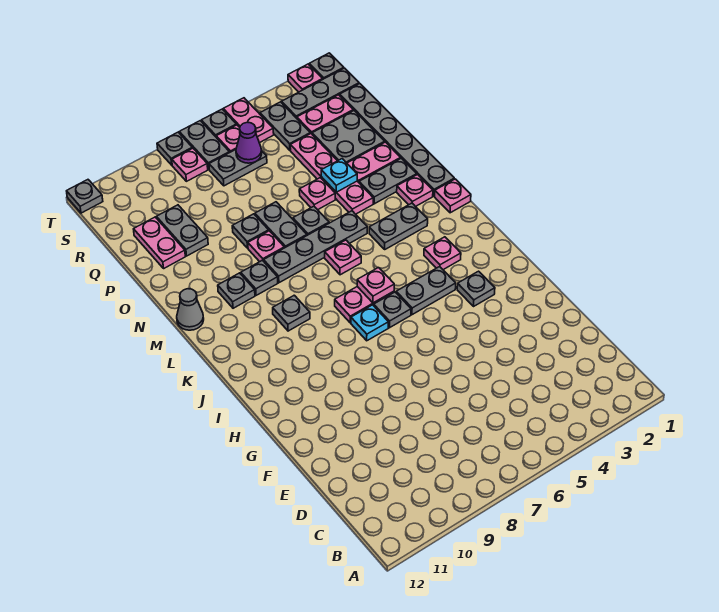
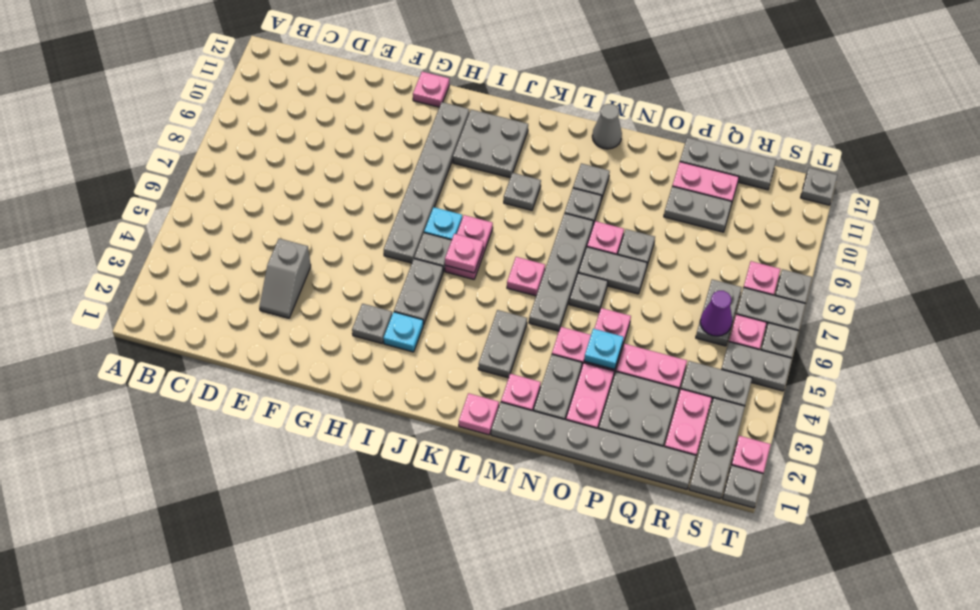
none -> grey 1x2 slope [259,239,311,318]
none -> grey 1x6 plate [384,102,469,263]
none -> cyan 1x1 plate [383,312,423,352]
none -> grey 2x2 plate [453,110,528,178]
pink 1x1 plate [424,237,461,270] -> pink 1x1 plate moved to [413,72,449,107]
none -> grey 1x3 plate [680,138,776,190]
pink 1x2 plate [223,98,274,143] -> grey 1x2 plate [722,342,792,391]

